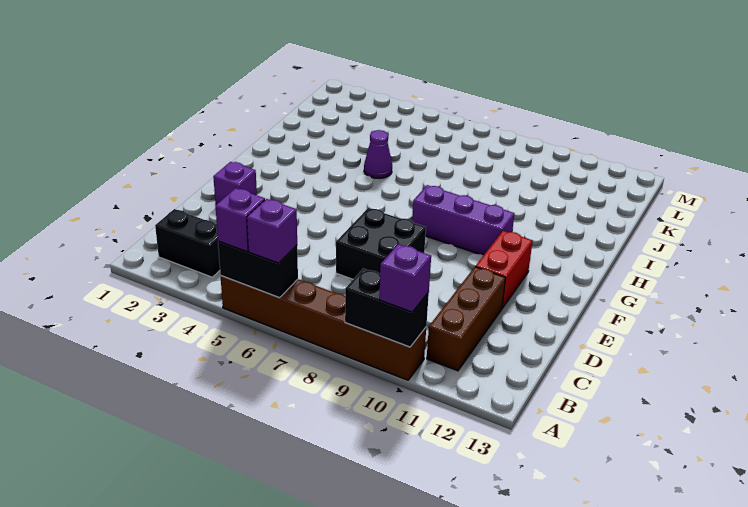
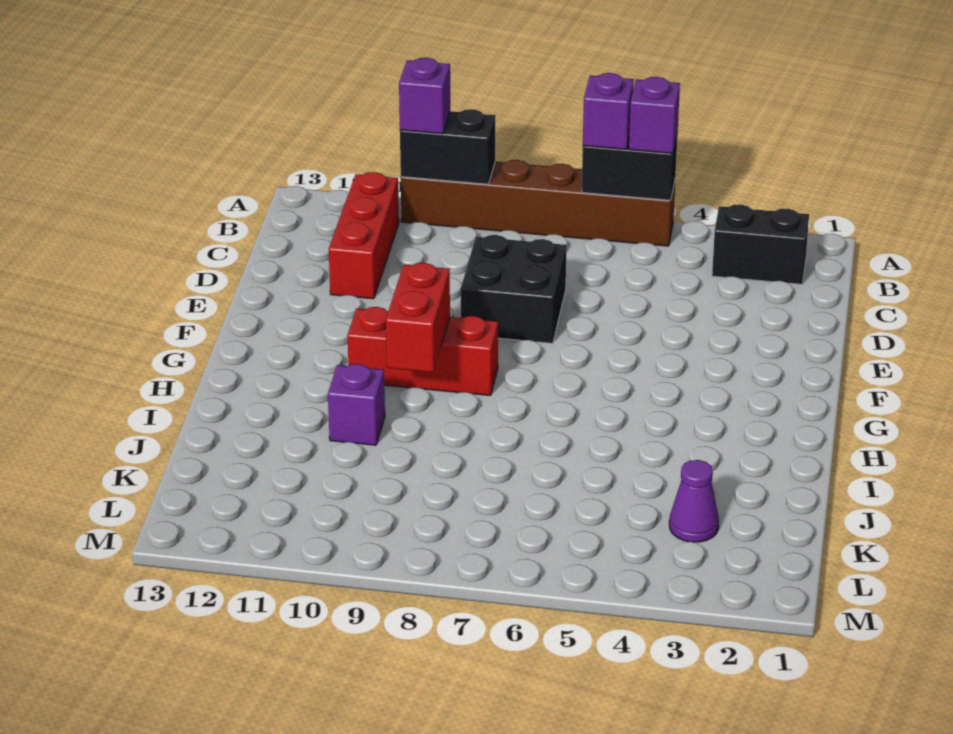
brown 1x3 brick [427,267,505,371] -> red 1x3 brick [329,172,399,299]
purple 1x1 brick [213,162,257,205] -> purple 1x1 brick moved to [328,364,385,445]
red 1x2 brick [475,231,533,308] -> red 1x2 brick moved to [386,263,450,372]
purple 1x3 brick [412,185,514,255] -> red 1x3 brick [347,307,498,396]
purple 1x1 cone [364,130,392,179] -> purple 1x1 cone moved to [669,460,719,542]

